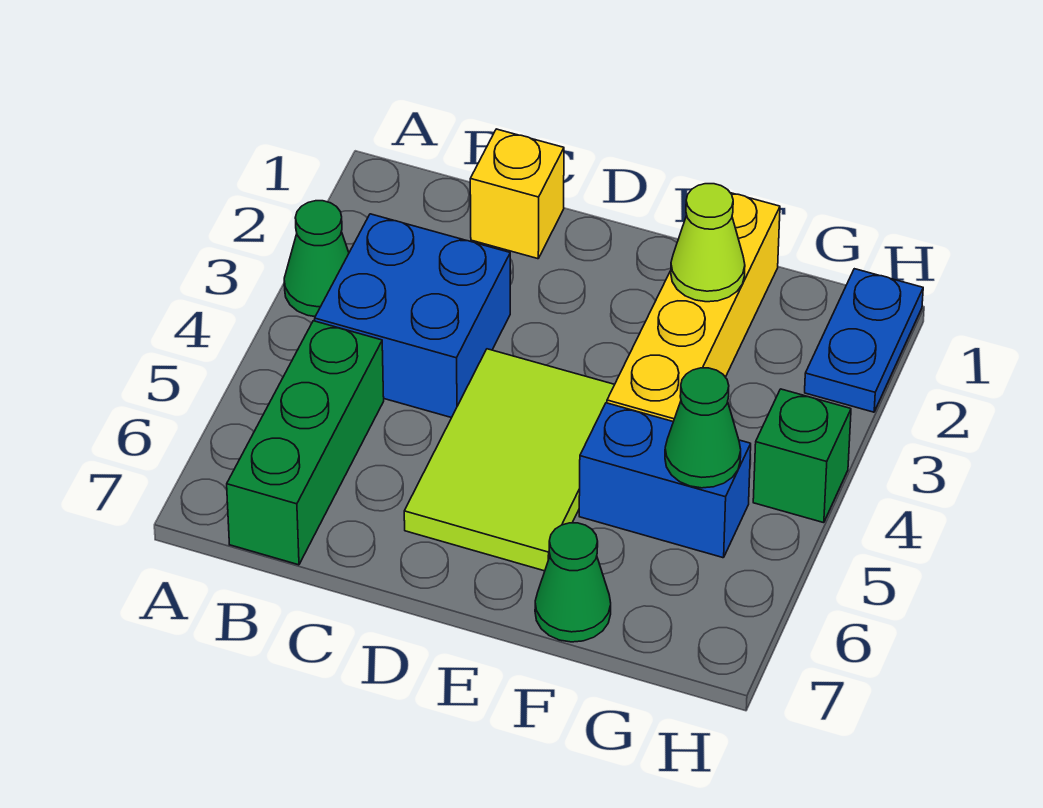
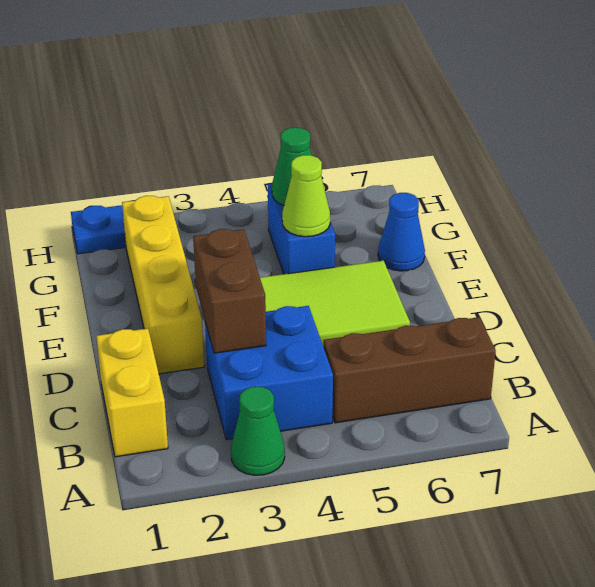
green 1x3 brick [227,321,384,565] -> brown 1x3 brick [323,317,496,423]
yellow 1x1 brick [470,129,564,259] -> yellow 1x2 brick [96,328,168,457]
none -> brown 1x2 brick [193,229,266,353]
yellow 1x4 brick [607,193,780,422] -> yellow 1x4 brick turned to [122,196,204,374]
lime 1x1 cone [671,184,745,302] -> lime 1x1 cone moved to [282,155,330,237]
green 1x1 cone [535,523,611,642] -> blue 1x1 cone [378,193,425,271]
green 1x1 brick [753,389,851,523] -> none

